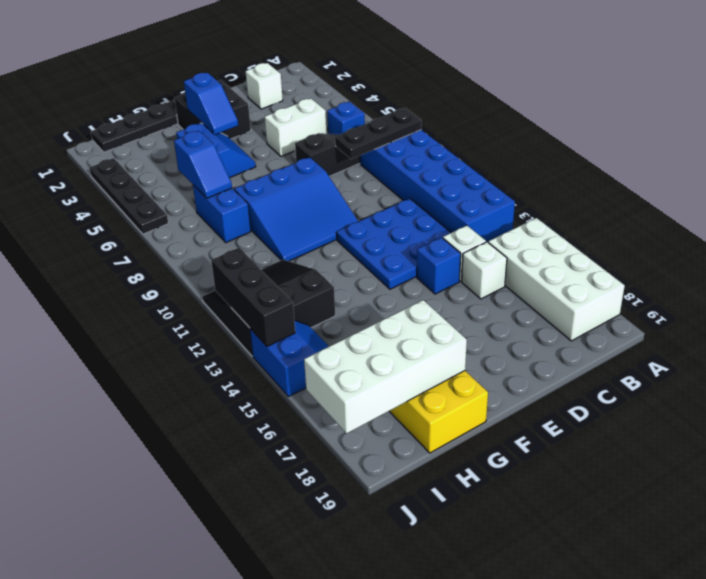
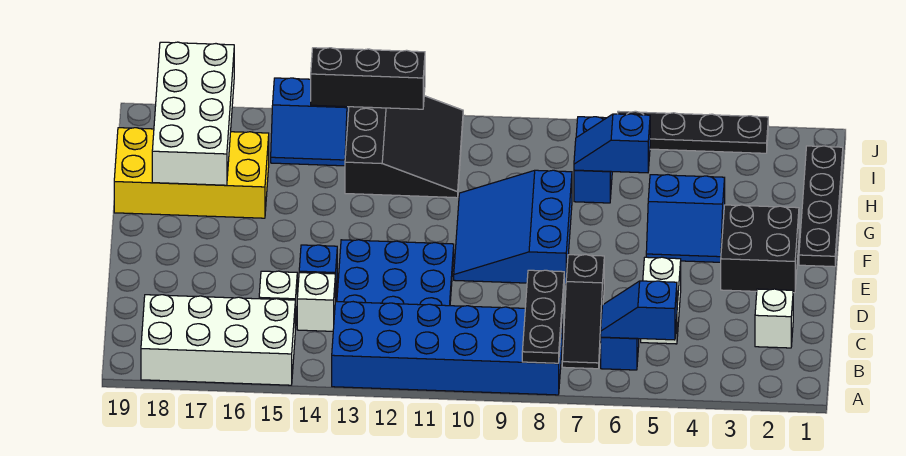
blue 1x2 slope [184,72,238,135] -> blue 1x2 slope moved to [601,281,677,340]
blue 1x2 brick [193,185,251,243] -> blue 1x2 brick turned to [574,117,612,203]

